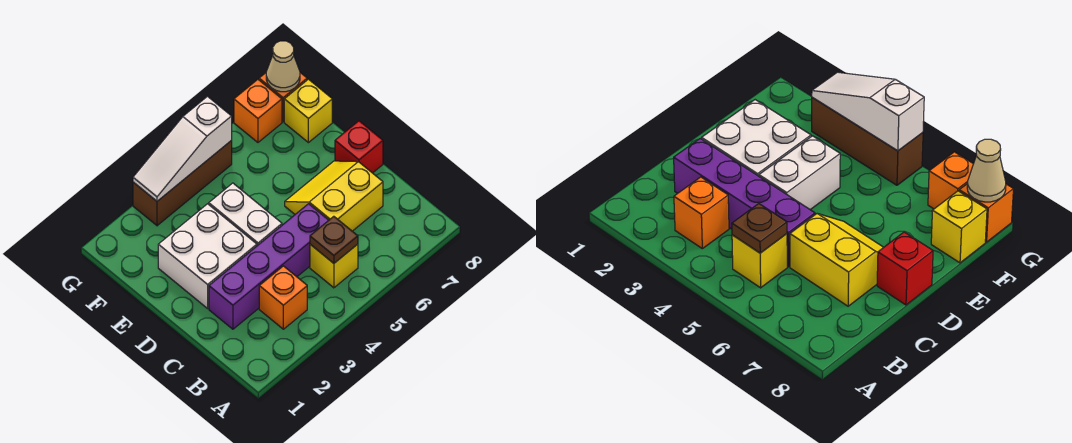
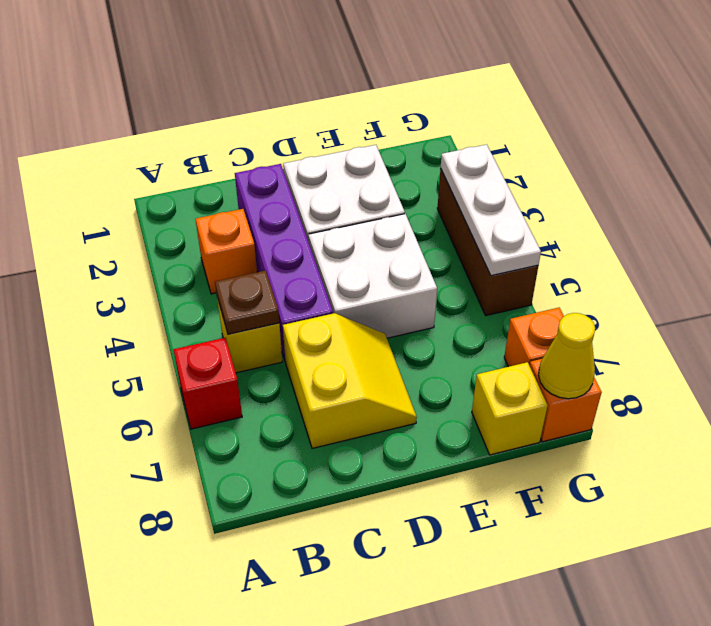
white 1x2 brick [209,183,282,246] -> white 2x2 brick [308,214,437,338]
red 1x1 brick [335,121,383,173] -> red 1x1 brick moved to [173,338,242,429]
white 1x3 slope [133,97,232,201] -> white 1x3 plate [441,145,541,276]
tan 1x1 cone [266,41,300,92] -> yellow 1x1 cone [538,313,595,399]

